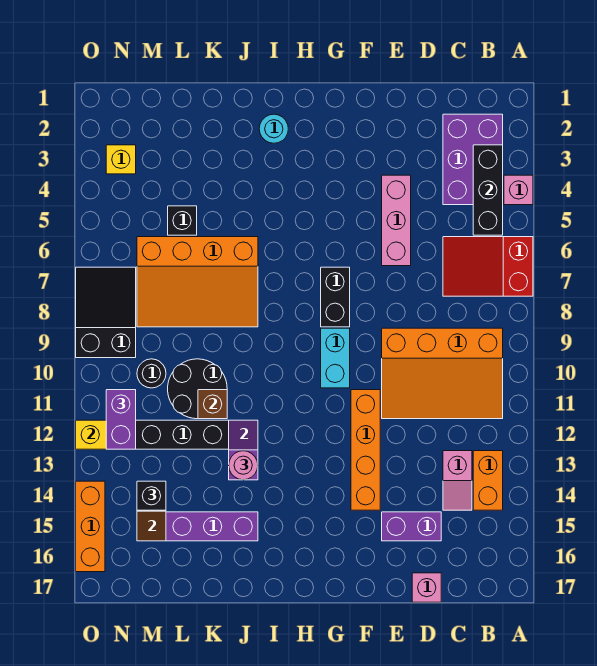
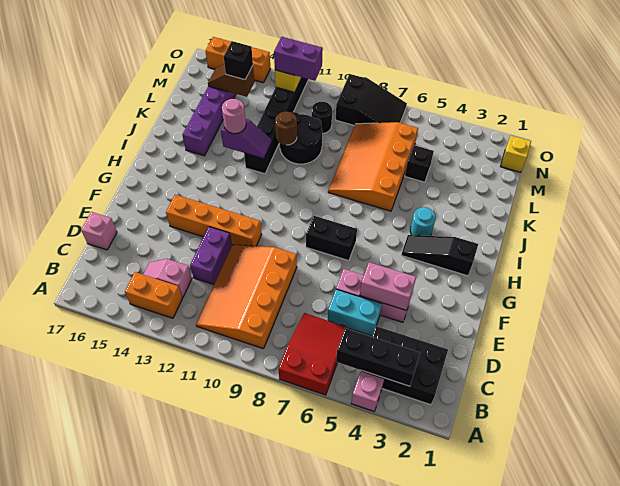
purple 2x3 brick [443,114,503,205] -> black 2x3 brick [361,326,448,405]
purple 1x2 brick [382,512,441,541] -> purple 1x2 brick moved to [190,227,232,285]
none -> pink 1x2 brick [360,262,416,310]
cyan 1x2 brick [321,328,350,388] -> cyan 1x2 brick moved to [328,290,382,336]
none -> black 1x3 slope [401,235,478,276]
cyan 1x1 round brick [259,114,288,143] -> cyan 1x1 round brick moved to [410,207,436,236]
brown 1x1 brick [198,390,227,419] -> brown 1x1 round brick [275,112,297,145]
yellow 1x1 brick [106,145,136,174] -> yellow 1x1 brick moved to [501,136,531,172]

